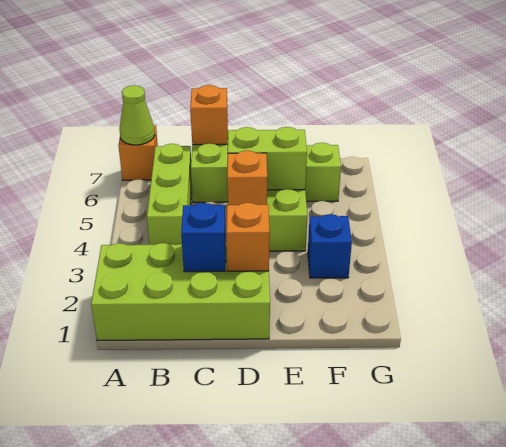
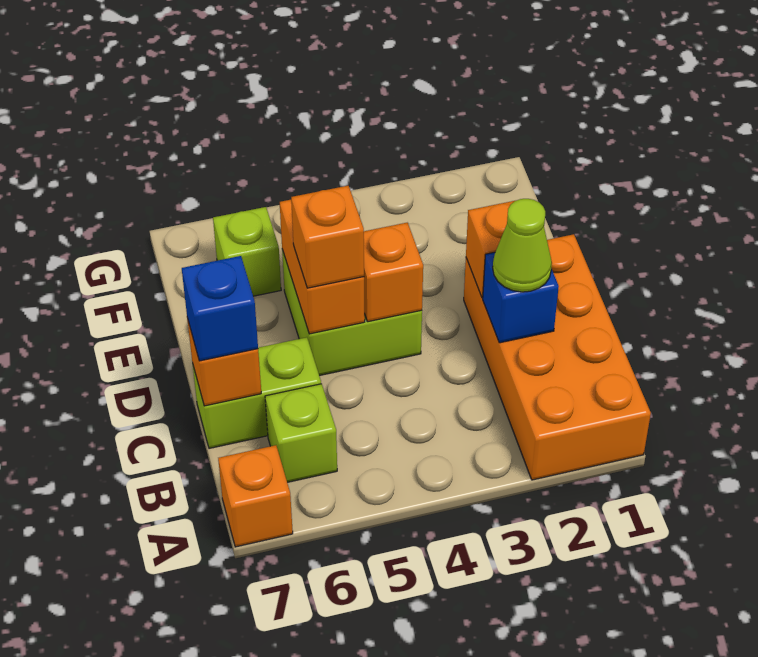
lime 2x4 brick [91,243,270,341] -> orange 2x4 brick [464,234,651,480]
lime 1x1 cone [119,85,155,145] -> lime 1x1 cone moved to [493,199,552,292]
lime 1x3 brick [147,144,192,245] -> lime 1x1 brick [265,384,337,482]
lime 1x2 brick [228,127,307,190] -> orange 1x2 brick [280,200,365,334]
none -> orange 1x1 brick [291,186,364,288]
blue 1x1 brick [308,214,352,278] -> blue 1x1 brick moved to [182,256,258,361]

